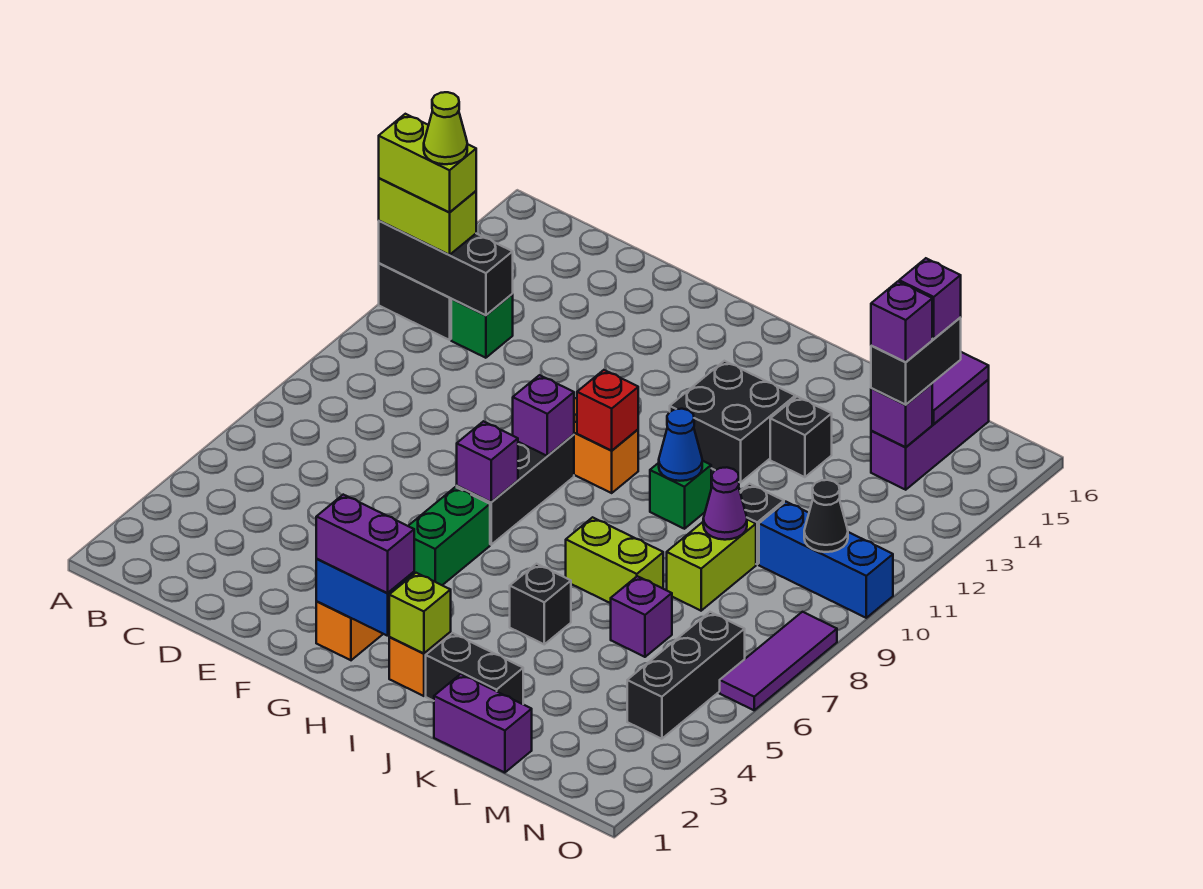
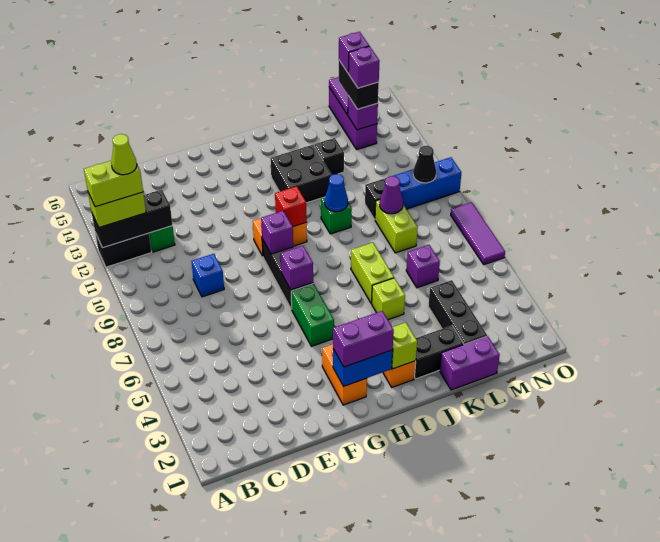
none -> blue 1x1 brick [192,254,224,297]
black 1x1 brick [510,564,571,644] -> lime 1x1 brick [372,278,405,320]
lime 1x2 brick [566,517,663,603] -> lime 1x2 brick turned to [351,243,394,304]
black 1x3 brick [627,612,745,739] -> black 1x3 brick moved to [428,280,487,344]

